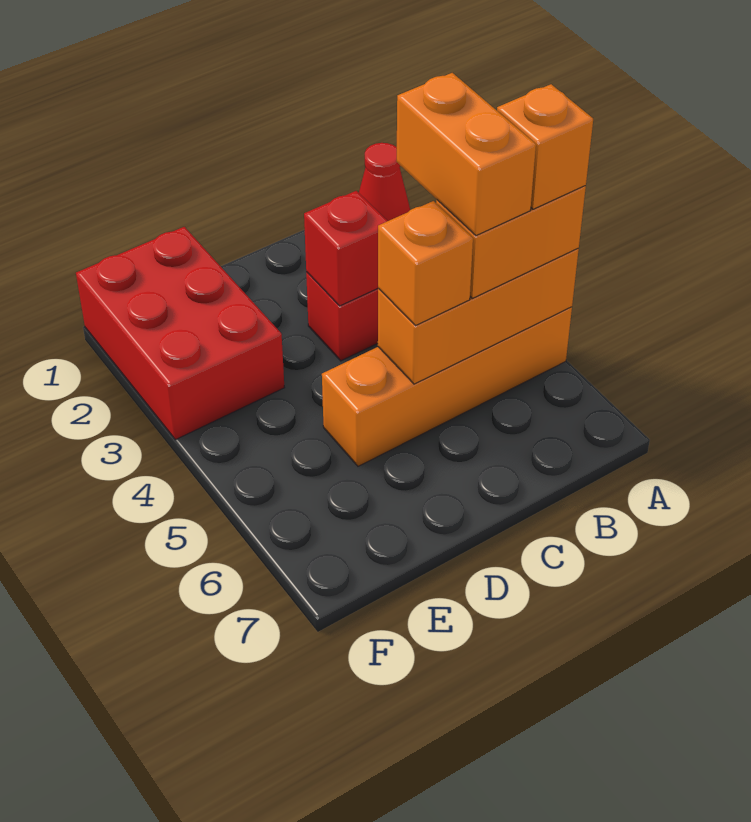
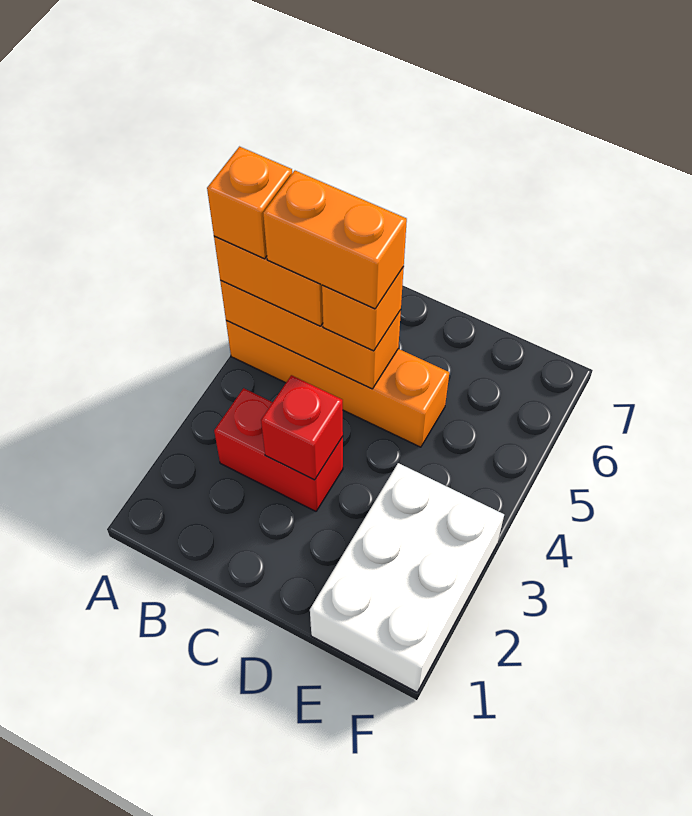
red 1x1 cone [359,143,410,221] -> none
orange 1x2 brick [396,73,536,236] -> orange 1x2 brick turned to [263,171,407,309]
red 2x3 brick [76,227,285,440] -> white 2x3 brick [310,463,504,692]

